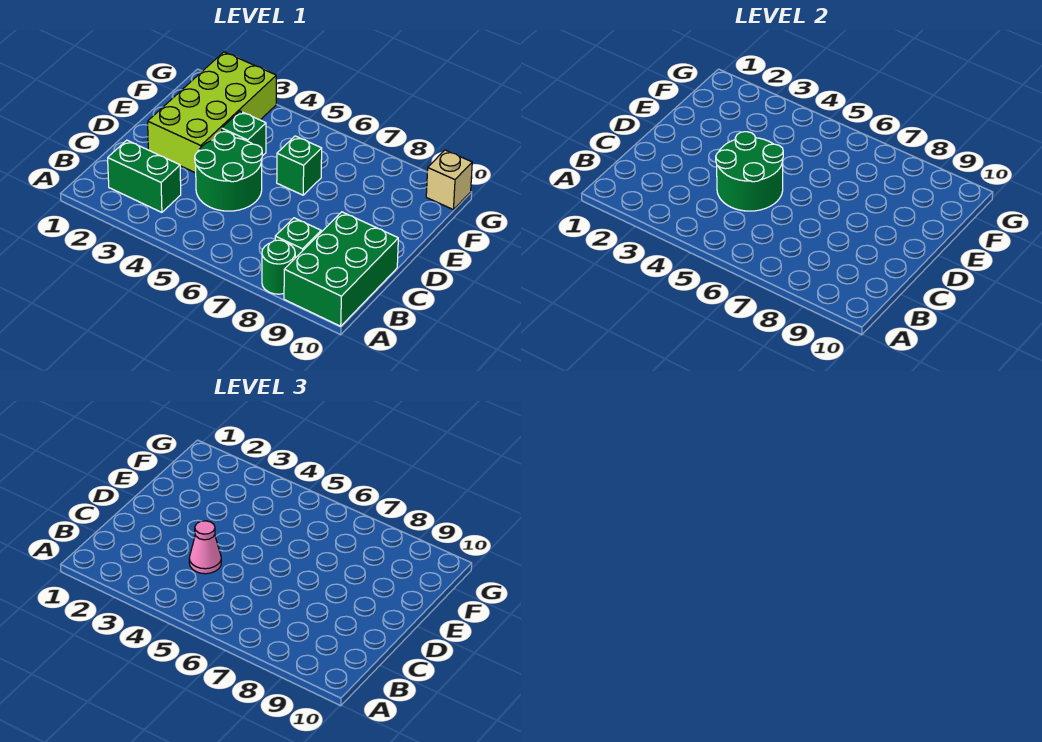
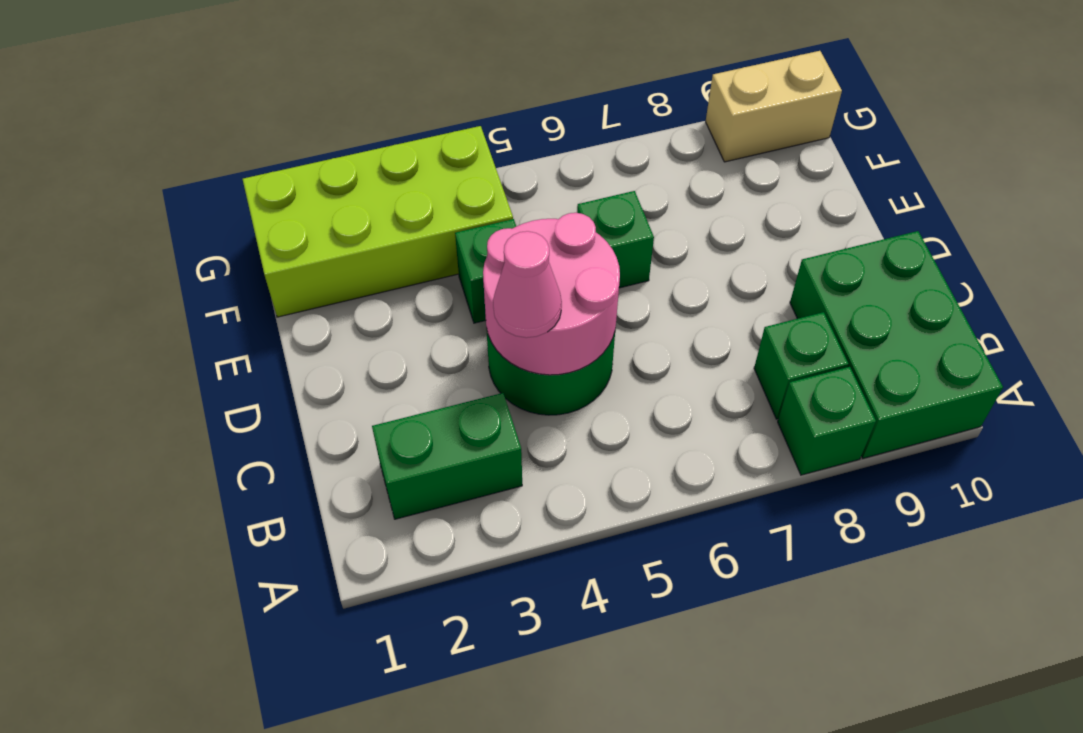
green 1x1 round brick [262,240,295,294] -> green 1x1 brick [778,367,876,475]
green 2x2 round brick [716,132,783,211] -> pink 2x2 round brick [483,213,620,375]
lime 2x4 brick [148,52,276,173] -> lime 2x4 brick turned to [243,126,513,317]
tan 1x1 brick [426,150,472,210] -> tan 1x2 brick [706,51,842,162]

